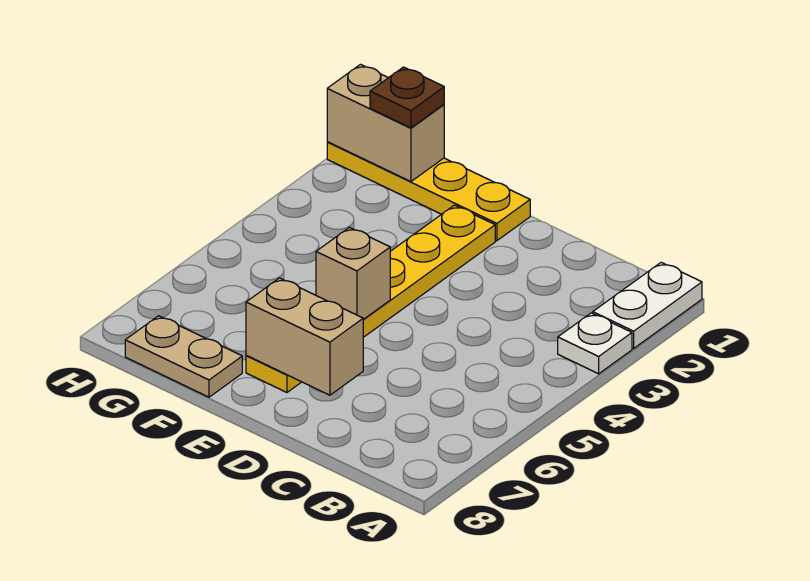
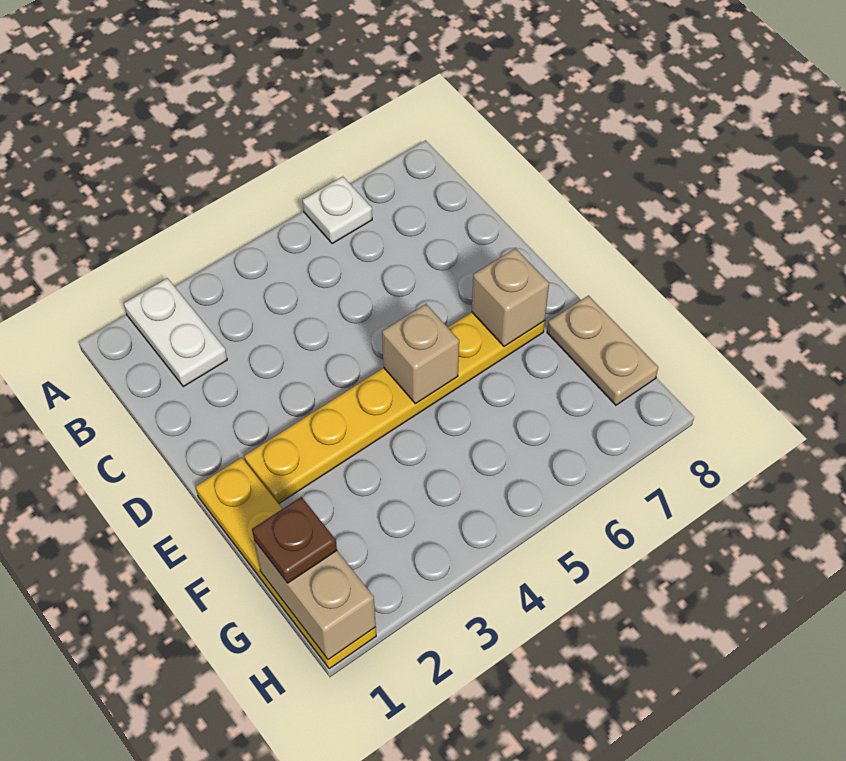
white 1x2 plate [593,262,702,348] -> white 1x2 plate turned to [124,278,227,387]
white 1x1 plate [558,313,632,374] -> white 1x1 plate moved to [303,177,372,244]
tan 1x2 brick [246,278,363,395] -> tan 1x1 brick [472,248,549,347]

